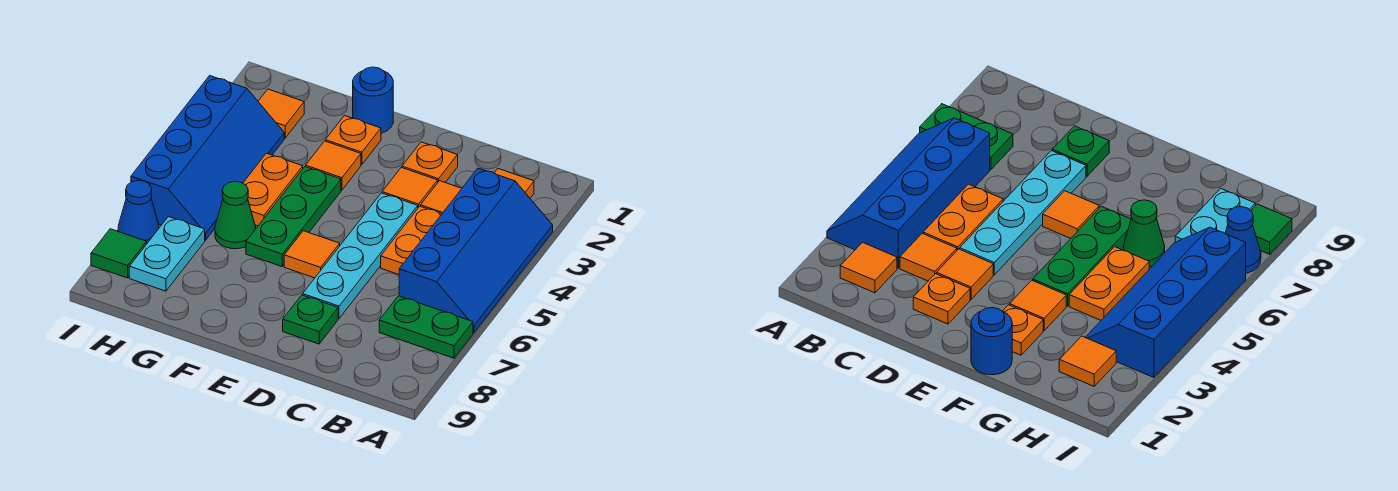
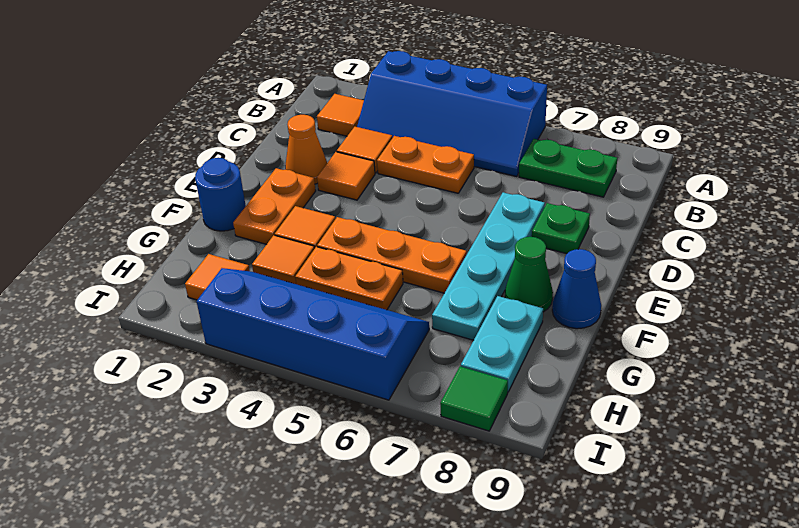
blue 2x4 slope [399,168,553,333] -> blue 2x4 slope turned to [357,51,547,177]
green 1x2 plate [379,296,473,358] -> green 1x2 plate turned to [519,139,617,197]
orange 1x1 plate [402,142,458,182] -> orange 1x1 cone [285,115,327,184]
cyan 1x4 plate [303,193,418,319] -> cyan 1x4 plate turned to [432,192,545,340]
orange 1x1 tile [284,231,340,278] -> orange 1x1 tile moved to [252,235,314,284]
orange 1x1 plate [325,116,381,165] -> orange 1x2 plate [233,168,316,244]
green 1x3 plate [246,167,341,266] -> orange 1x3 plate [317,217,467,293]
green 1x1 cone [215,181,256,249] -> green 1x1 cone moved to [505,237,553,312]
cyan 1x2 plate [129,217,205,291] -> cyan 1x2 plate turned to [461,296,543,392]
blue 1x1 cone [118,180,159,243] -> blue 1x1 cone moved to [552,249,601,329]

